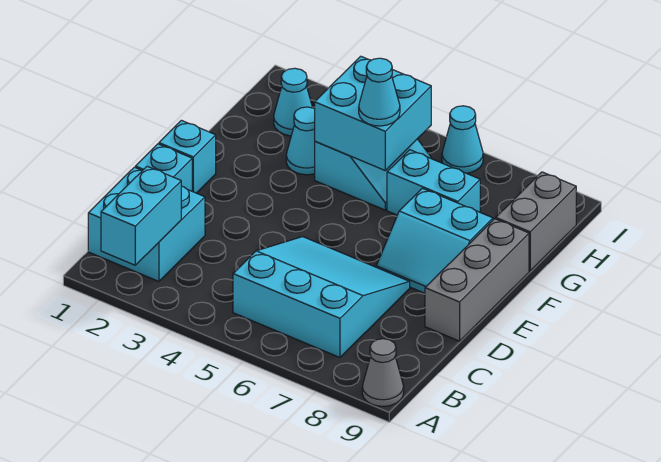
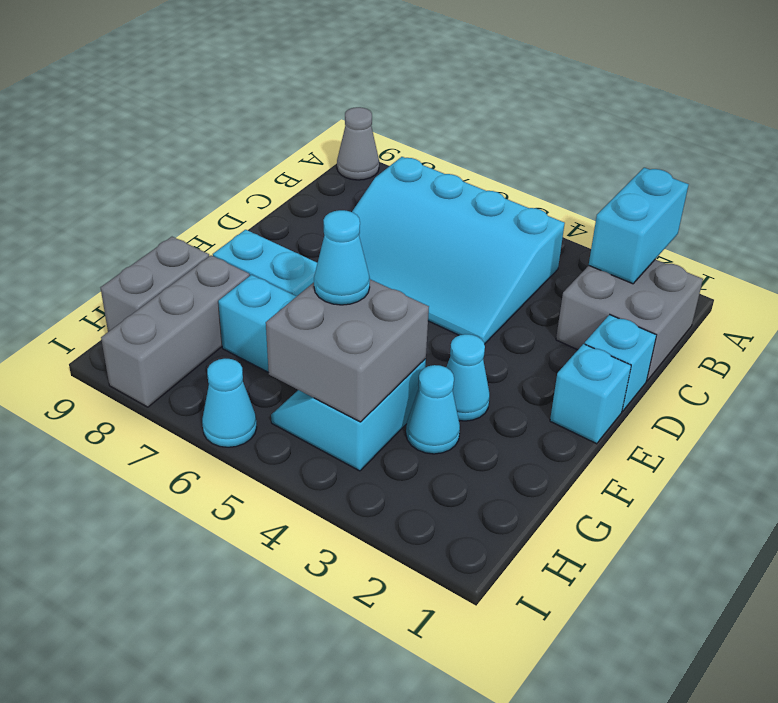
cyan 2x2 brick [88,167,205,281] -> grey 2x2 brick [556,259,703,381]
cyan 3x3 slope [233,237,410,357] -> cyan 3x4 slope [352,157,565,344]
grey 1x3 brick [425,219,529,341] -> grey 1x3 brick moved to [101,255,250,407]
cyan 2x2 brick [315,56,431,170] -> grey 2x2 brick [266,279,429,422]
cyan 1x1 cone [274,68,313,136] -> cyan 1x1 cone moved to [446,334,490,421]

